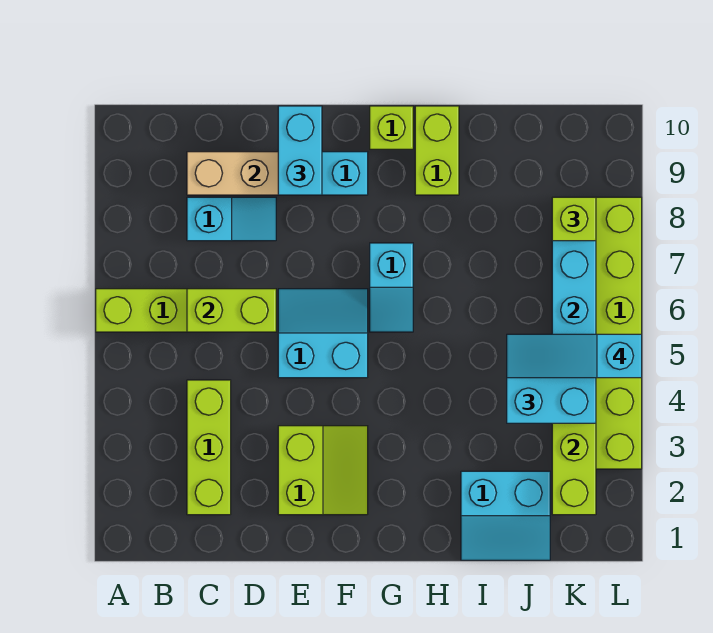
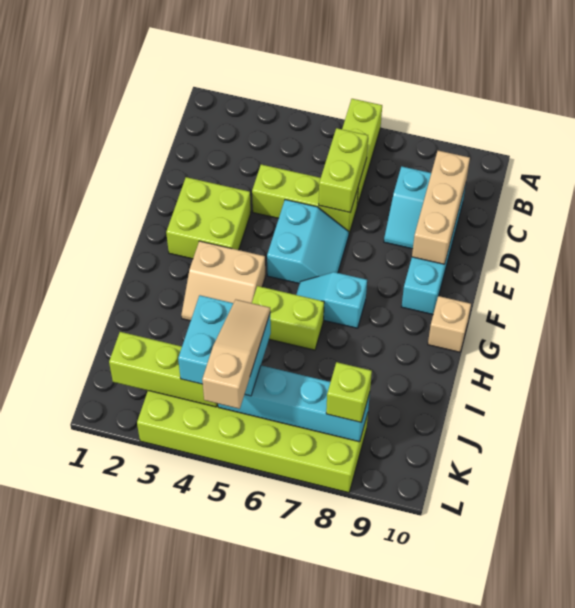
lime 1x3 brick [187,380,231,515] -> lime 1x3 brick moved to [252,165,358,233]
lime 2x2 slope [278,426,368,515] -> lime 2x2 brick [166,177,251,259]
cyan 1x2 brick [278,106,322,195] -> none
none -> tan 2x2 slope [181,241,265,321]
lime 1x1 brick [370,106,413,149] -> tan 1x1 brick [428,296,471,352]
lime 1x2 brick [415,106,459,195] -> lime 1x2 brick moved to [252,286,324,350]
cyan 2x2 slope [461,471,550,560] -> none
cyan 1x3 slope [507,334,642,378] -> tan 1x3 slope [202,300,270,409]

